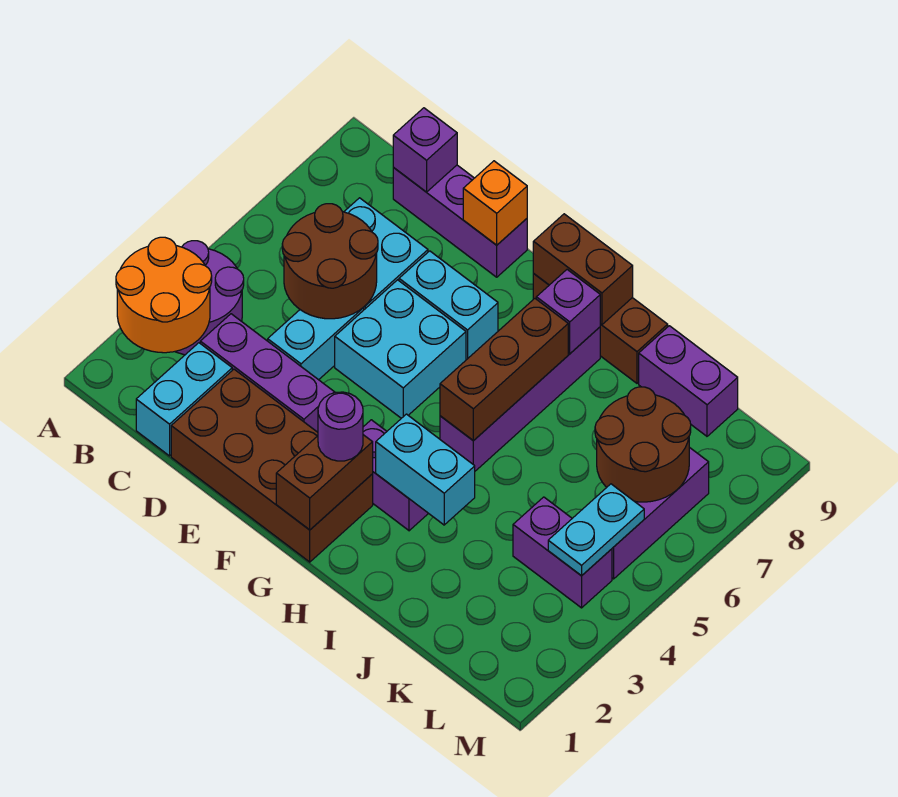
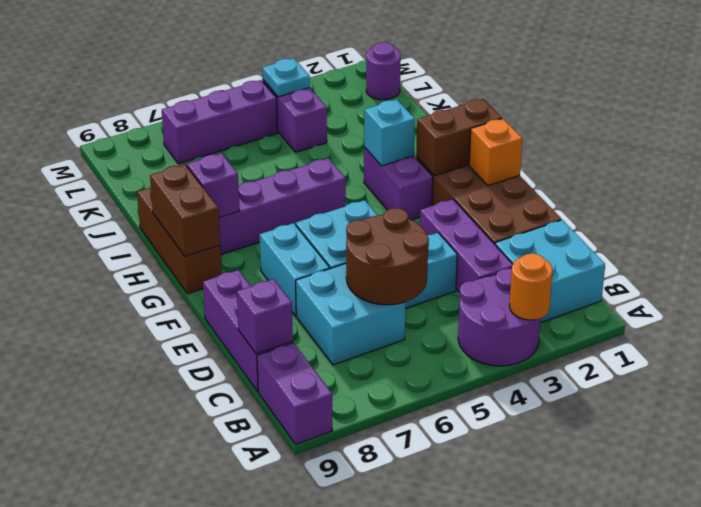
orange 2x2 round brick [116,237,212,353] -> orange 1x1 round brick [510,253,553,320]
cyan 1x2 brick [136,343,232,456] -> cyan 2x2 brick [495,220,605,323]
orange 1x1 brick [463,161,527,245] -> orange 1x1 brick moved to [469,119,522,186]
purple 1x1 round brick [318,392,363,461] -> purple 1x1 round brick moved to [366,42,401,100]
cyan 1x2 brick [376,414,475,525] -> cyan 1x1 brick [364,99,415,166]
brown 1x3 brick [440,299,568,441] -> none
purple 1x2 brick [639,326,738,436] -> purple 1x2 brick moved to [257,343,332,445]
brown 2x2 round brick [595,387,691,502] -> none
cyan 1x2 plate [548,484,644,576] -> cyan 1x1 plate [262,58,310,97]

